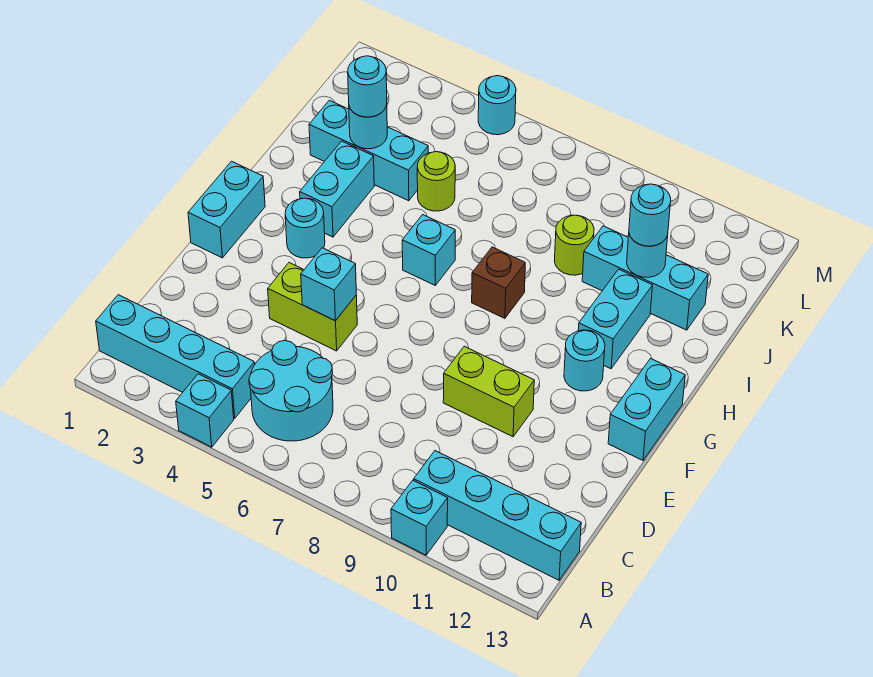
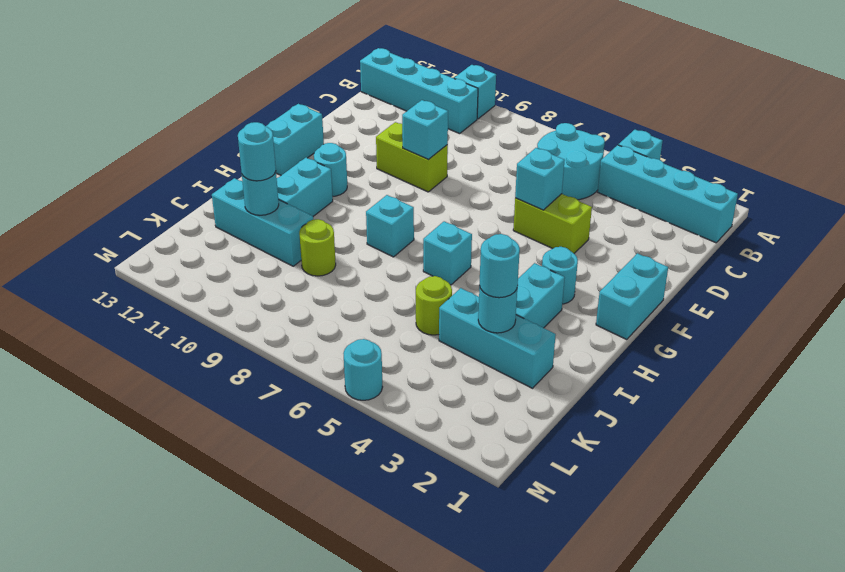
none -> cyan 1x1 brick [402,100,448,160]
brown 1x1 brick [472,247,525,318] -> cyan 1x1 brick [366,195,414,257]

